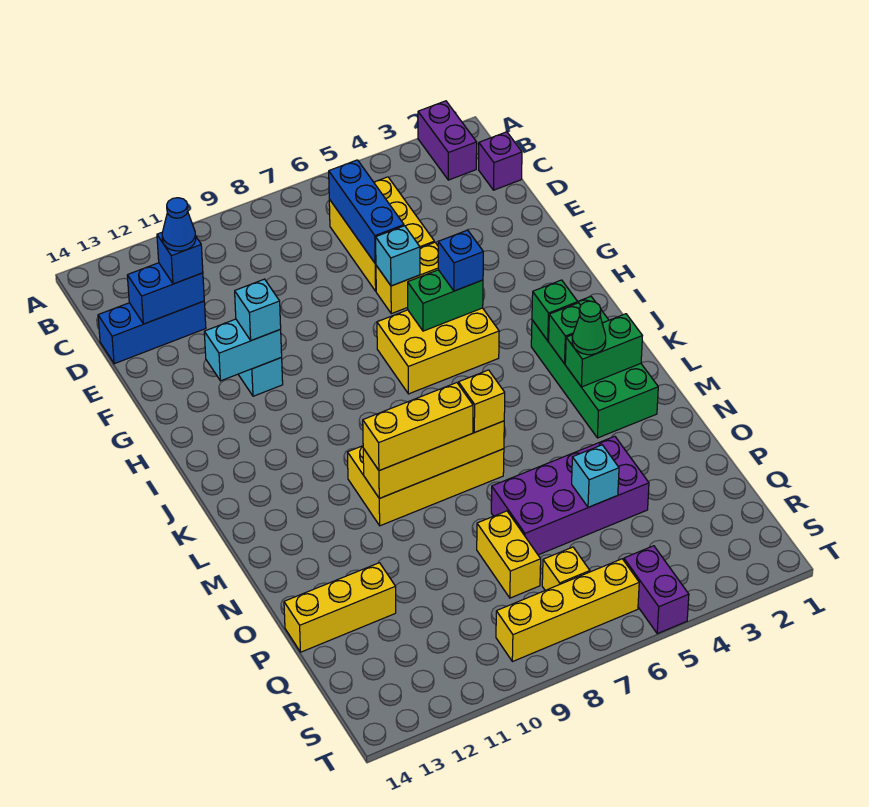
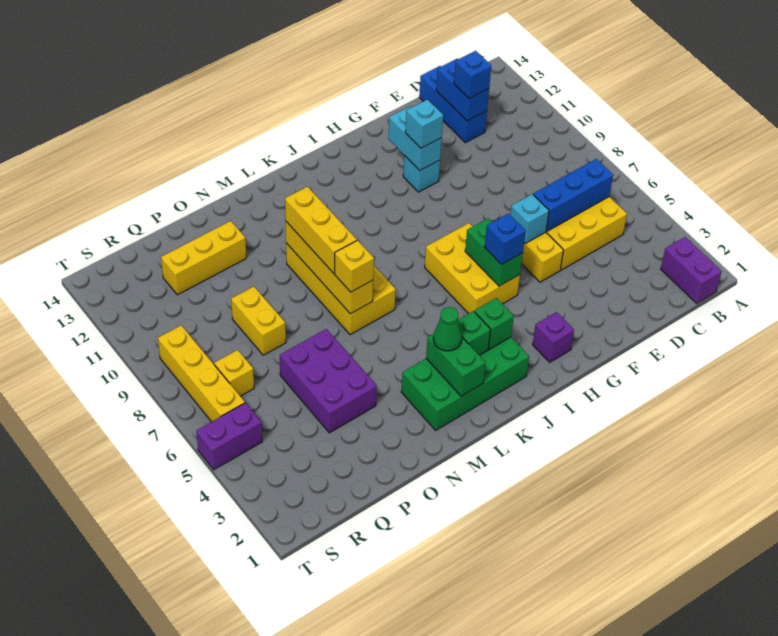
purple 1x2 brick [418,101,477,180] -> purple 1x2 brick turned to [661,237,722,303]
purple 1x1 brick [479,132,522,190] -> purple 1x1 brick moved to [533,312,574,362]
blue 1x1 cone [162,198,196,251] -> none
purple 2x4 brick [491,436,649,555] -> purple 2x3 brick [280,329,377,433]
cyan 1x1 brick [572,445,619,507] -> none
yellow 1x2 brick [477,511,541,598] -> yellow 1x2 brick turned to [231,286,286,355]
yellow 1x3 brick [284,563,396,652] -> yellow 1x3 brick turned to [161,221,246,295]

